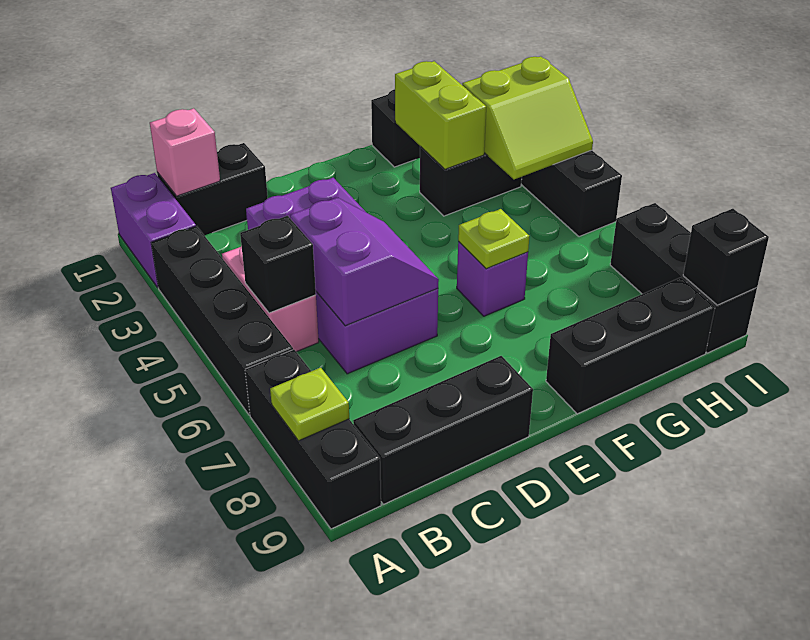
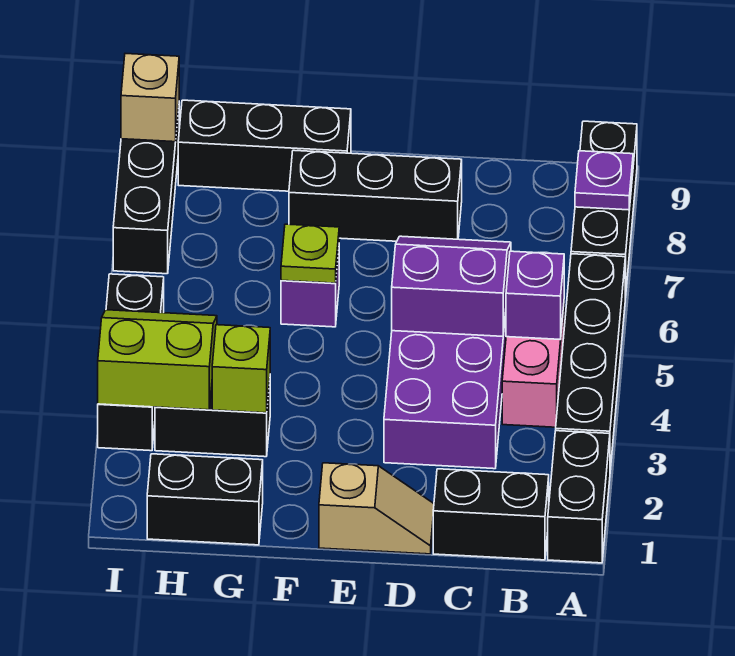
purple 1x2 brick [111,173,196,288] -> black 1x2 brick [548,431,610,563]
lime 1x1 plate [270,368,349,441] -> purple 1x1 plate [575,151,633,210]
pink 1x1 brick [150,108,220,196] -> none
black 1x1 brick [240,216,316,313] -> purple 1x1 brick [506,251,564,340]
black 1x3 brick [353,356,533,504] -> black 1x3 brick moved to [289,150,462,241]
purple 2x2 slope [290,198,439,326] -> purple 2x2 slope turned to [392,236,511,336]
none -> tan 1x2 slope [319,463,434,554]
lime 1x2 brick [395,61,486,169] -> lime 1x1 brick [212,325,270,413]
black 1x1 brick [683,209,769,305] -> tan 1x1 brick [121,54,179,142]

